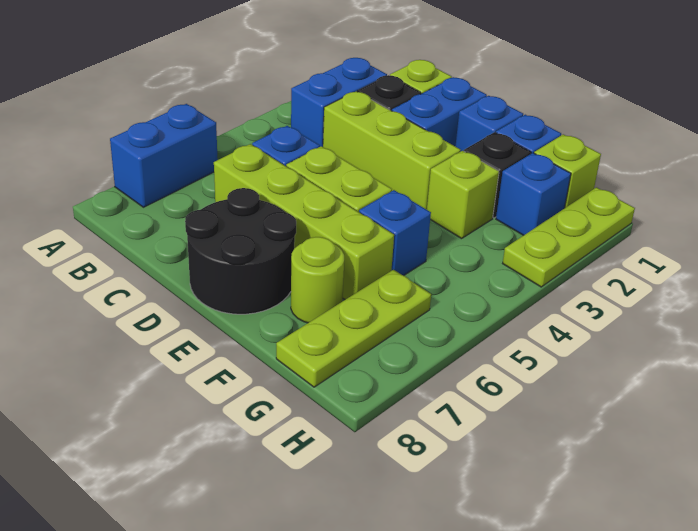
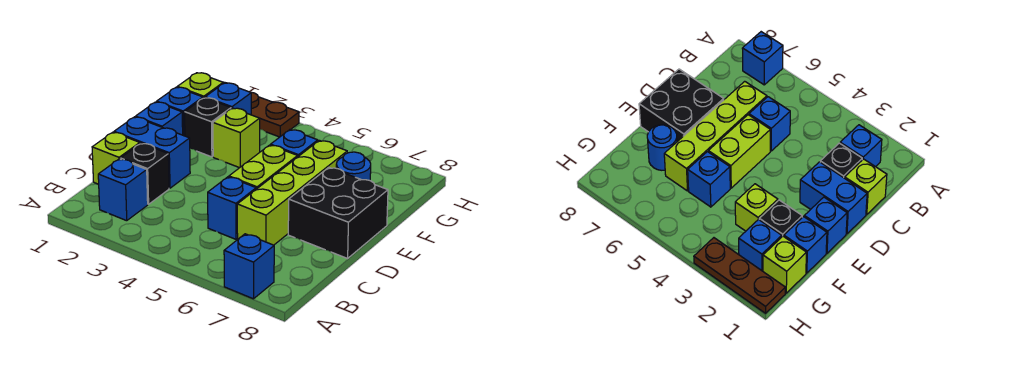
blue 1x2 brick [110,104,218,207] -> blue 1x1 brick [224,234,274,299]
blue 1x2 brick [291,58,387,147] -> blue 1x1 brick [98,159,148,221]
lime 1x3 brick [323,91,461,210] -> none
black 2x2 round brick [185,188,296,314] -> black 2x2 brick [288,168,388,258]
lime 1x1 round brick [291,237,344,323] -> blue 1x1 round brick [336,152,371,180]
lime 1x3 plate [276,269,431,387] -> none
lime 1x3 plate [503,187,635,287] -> brown 1x3 plate [223,82,299,137]

